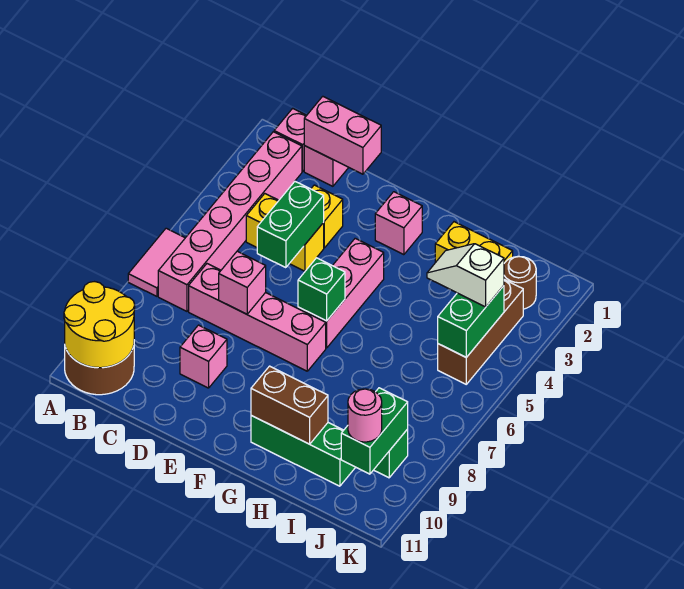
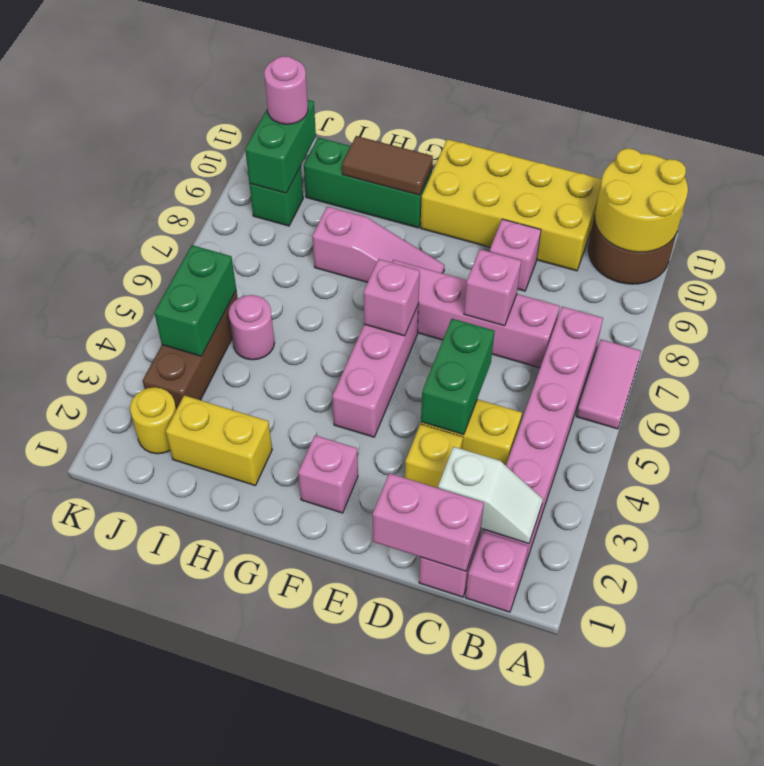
none -> yellow 2x4 brick [420,139,602,271]
green 1x1 brick [298,258,345,321] -> pink 1x1 brick [364,259,420,336]
none -> pink 1x3 slope [312,206,444,283]
brown 1x2 brick [251,366,328,444] -> brown 1x2 tile [342,136,433,195]
white 1x2 slope [427,244,504,307] -> white 1x2 slope moved to [438,447,543,544]
none -> pink 1x1 round brick [229,295,274,360]
brown 1x1 round brick [504,256,536,309] -> yellow 1x1 round brick [130,387,176,454]

